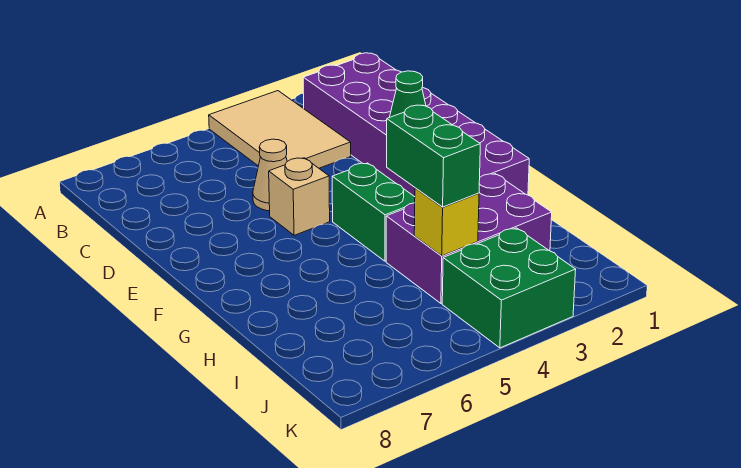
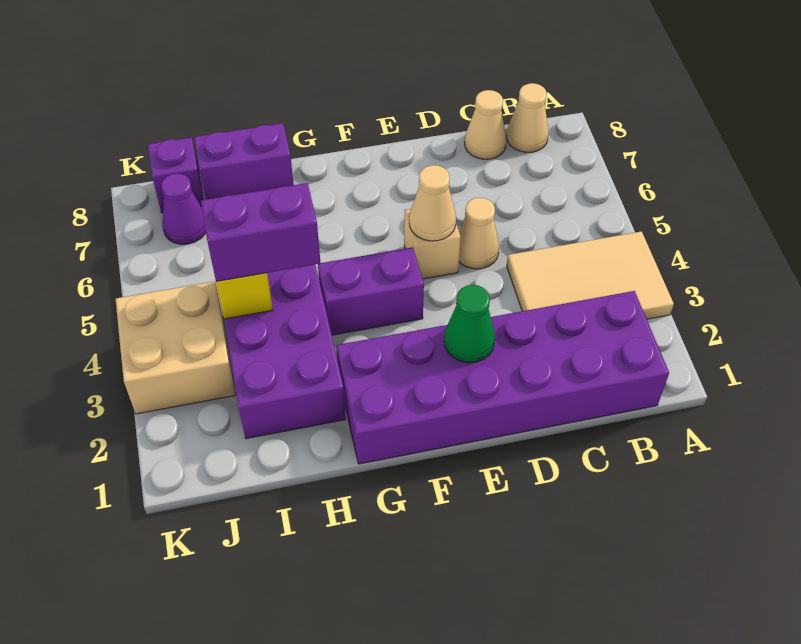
none -> tan 1x1 cone [507,83,549,152]
none -> tan 1x1 cone [465,90,507,159]
none -> tan 1x1 cone [409,165,456,241]
green 1x2 brick [332,163,415,261] -> purple 1x2 brick [318,247,424,335]
green 1x2 brick [387,105,480,207] -> purple 1x2 brick [201,183,320,281]
none -> purple 1x2 brick [194,123,294,199]
green 2x2 brick [442,228,576,348] -> tan 2x2 brick [116,281,236,414]
none -> purple 1x1 cone [161,173,206,244]
none -> purple 1x1 brick [148,137,204,213]

